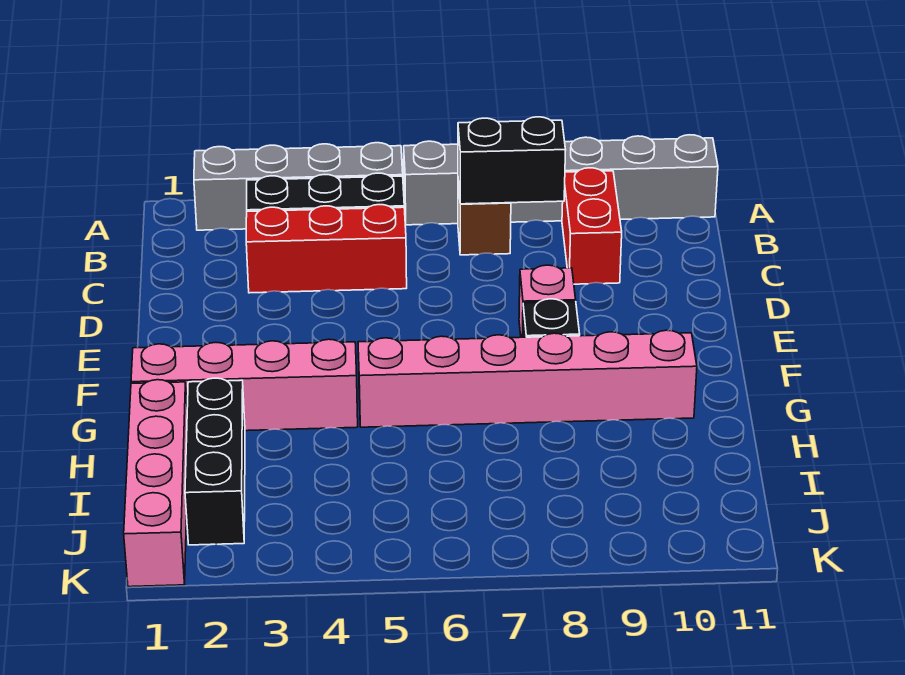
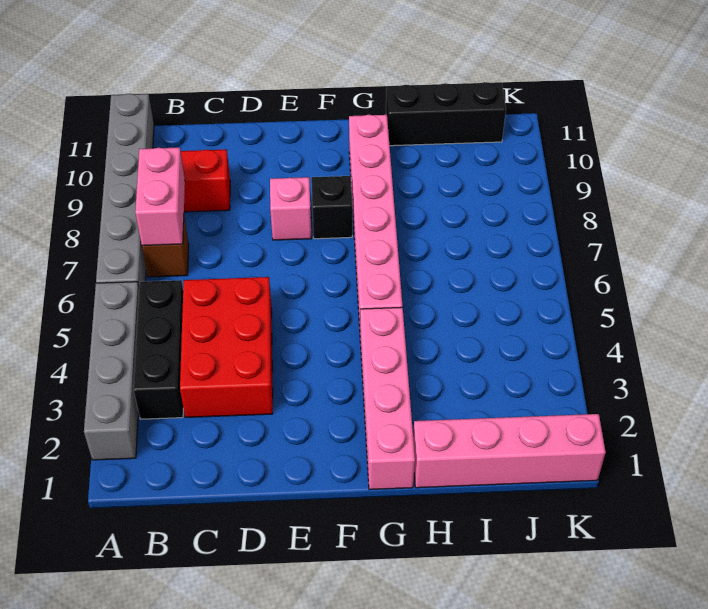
black 1x2 brick [458,117,566,204] -> pink 1x2 brick [135,147,185,246]
red 1x3 brick [246,205,407,293] -> red 2x3 brick [180,277,273,417]
black 1x3 brick [185,378,245,545] -> black 1x3 brick moved to [386,82,506,146]

